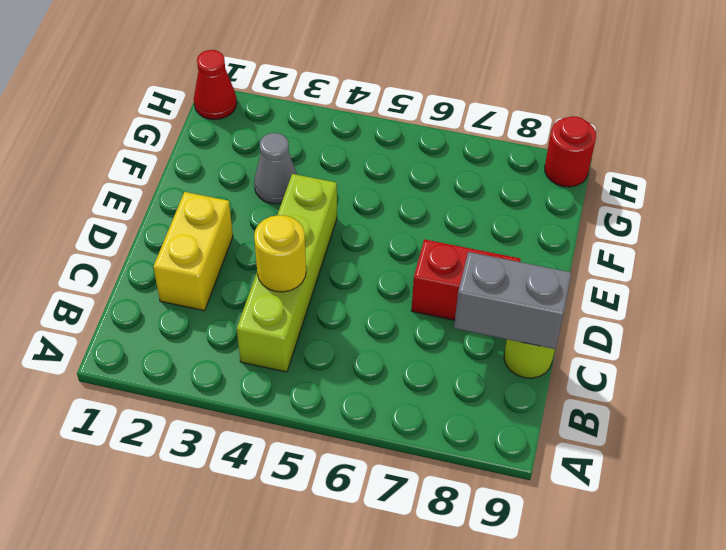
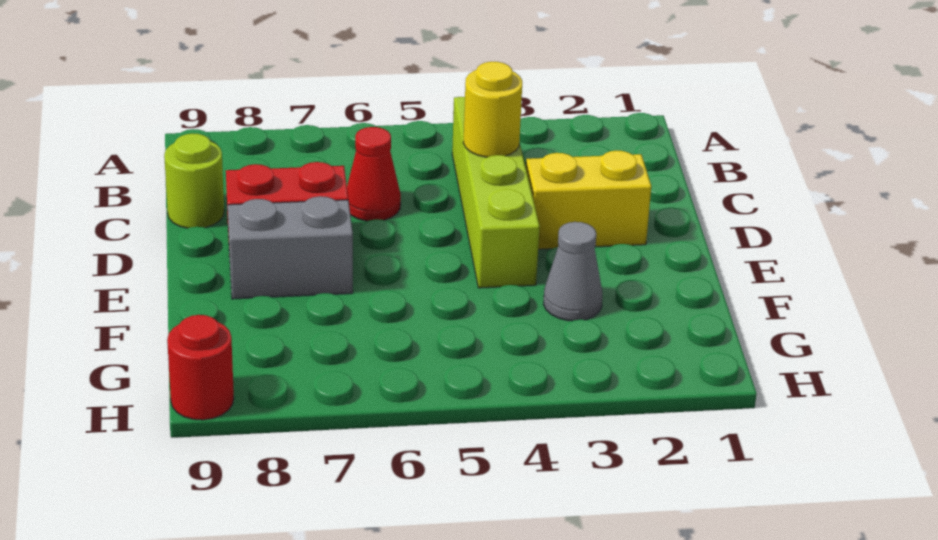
yellow 1x2 brick [153,192,233,311] -> yellow 1x2 brick turned to [526,151,651,249]
grey 1x2 brick [454,252,571,349] -> grey 1x2 brick moved to [228,196,353,299]
red 1x1 cone [194,50,237,120] -> red 1x1 cone moved to [347,127,401,221]

